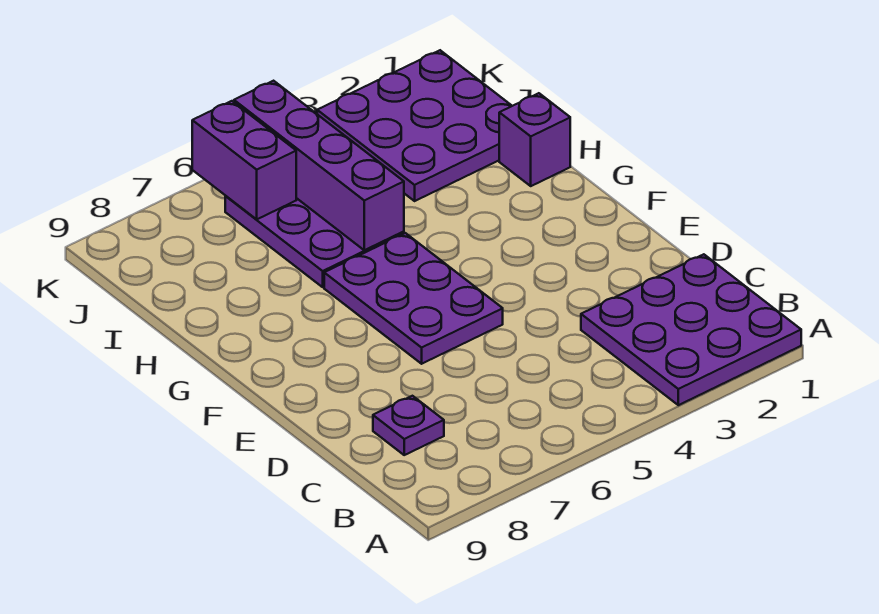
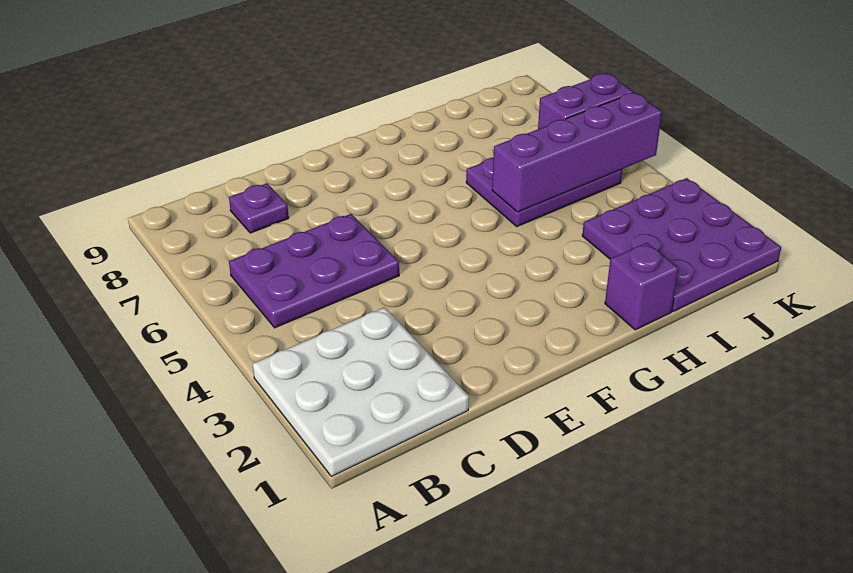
purple 3x3 plate [581,254,801,405] -> white 3x3 plate [253,307,469,476]
purple 2x3 plate [324,233,503,364] -> purple 2x3 plate moved to [229,214,399,328]

